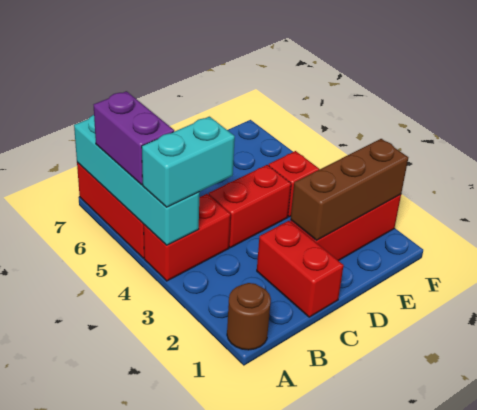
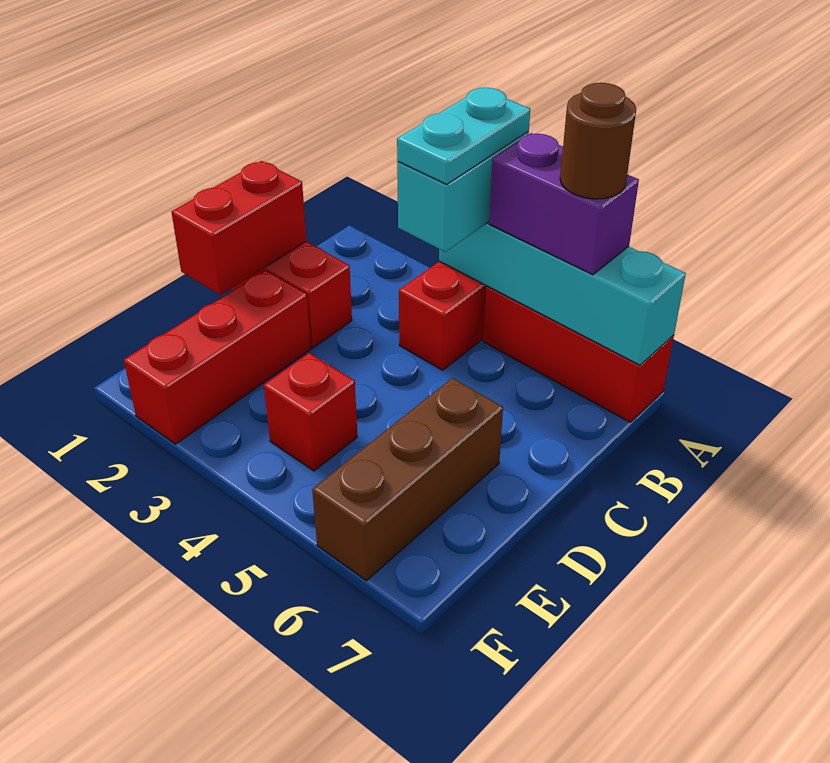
brown 1x1 round brick [227,283,271,350] -> brown 1x1 round brick moved to [560,83,636,199]
none -> cyan 1x2 plate [397,88,530,184]
red 1x2 brick [209,165,291,248] -> red 1x2 brick moved to [171,161,306,295]
brown 1x3 brick [291,139,408,241] -> brown 1x3 brick moved to [312,378,503,581]

